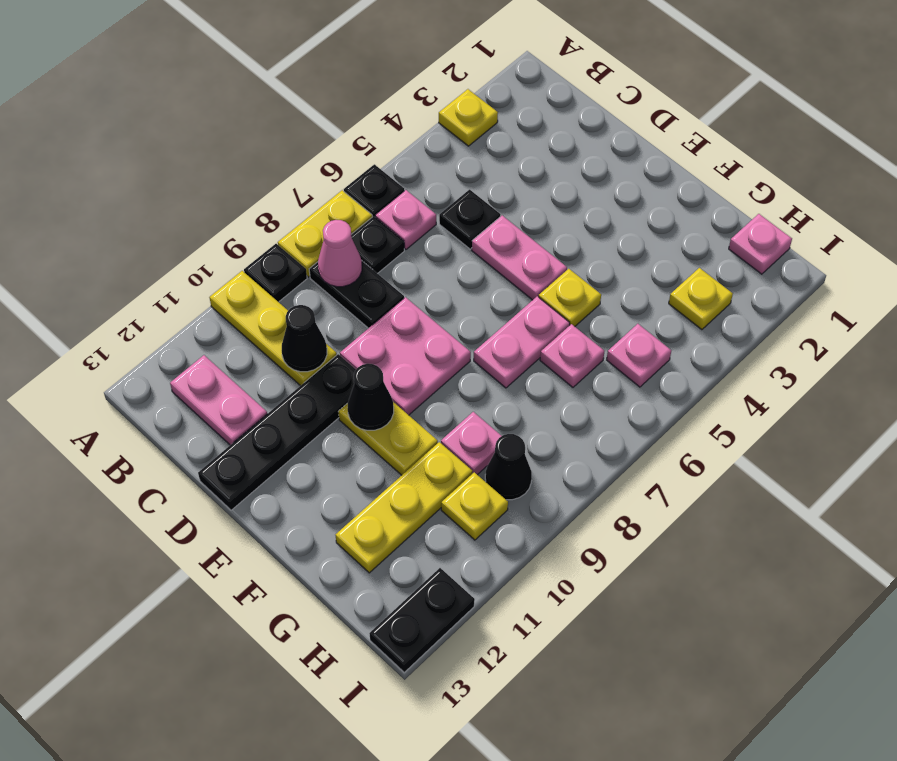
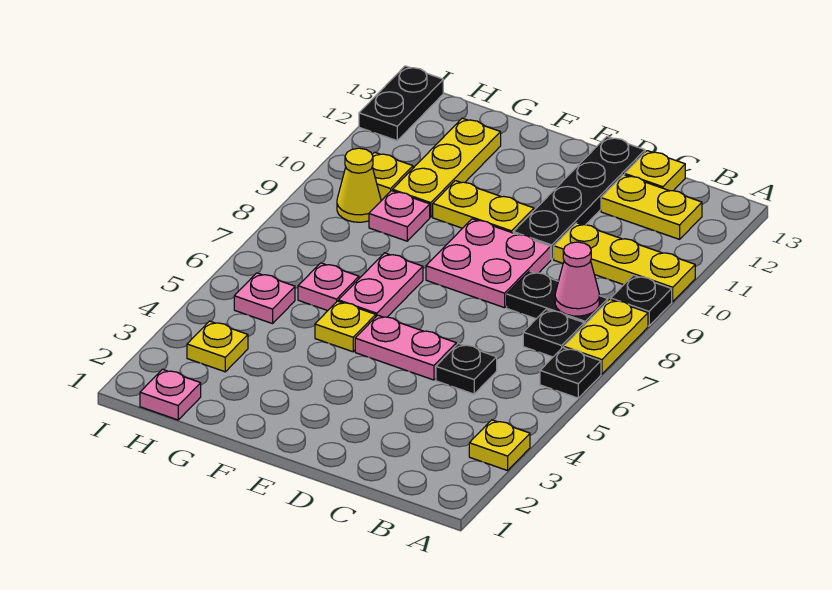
pink 1x1 plate [375,190,436,249] -> none
pink 1x2 plate [170,355,267,445] -> yellow 1x2 plate [601,175,702,239]
black 1x1 cone [282,305,327,372] -> none
none -> yellow 1x1 plate [625,151,685,191]
black 1x1 cone [348,364,394,430] -> none
black 1x1 cone [485,434,532,500] -> yellow 1x1 cone [337,148,381,222]

